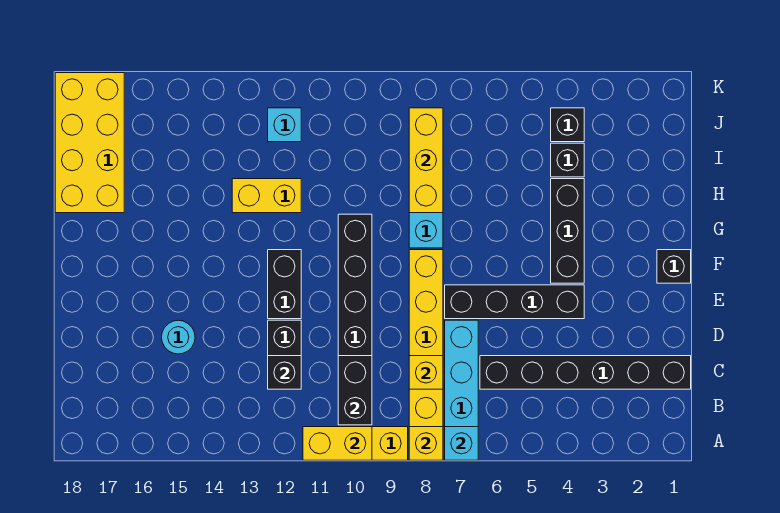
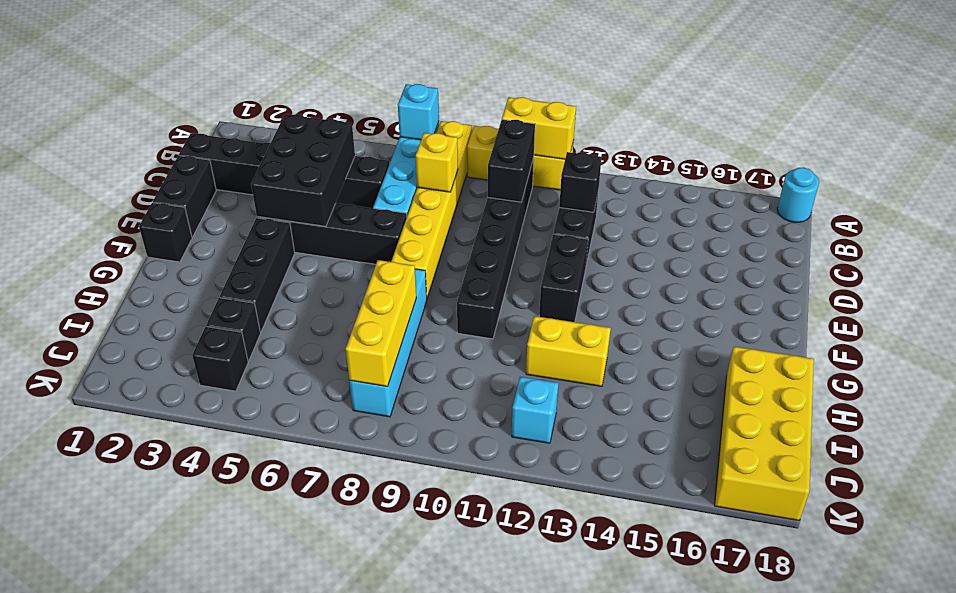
yellow 1x1 brick [409,427,443,460] -> none
none -> black 2x3 brick [251,114,355,226]
none -> black 1x2 brick [153,156,216,237]
cyan 1x1 round brick [162,320,195,354] -> cyan 1x1 round brick moved to [777,167,819,222]

